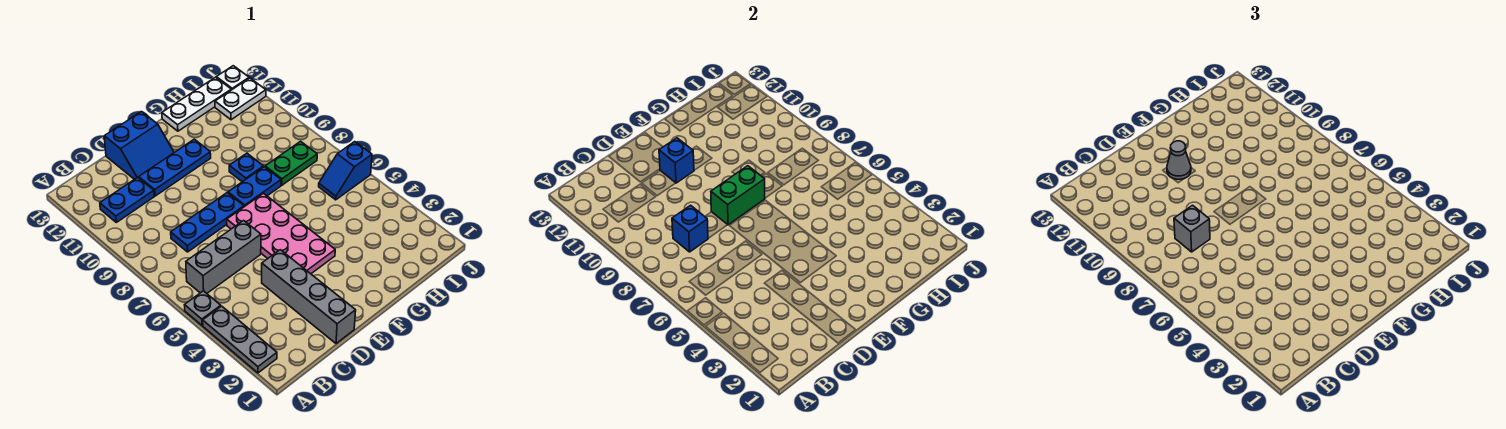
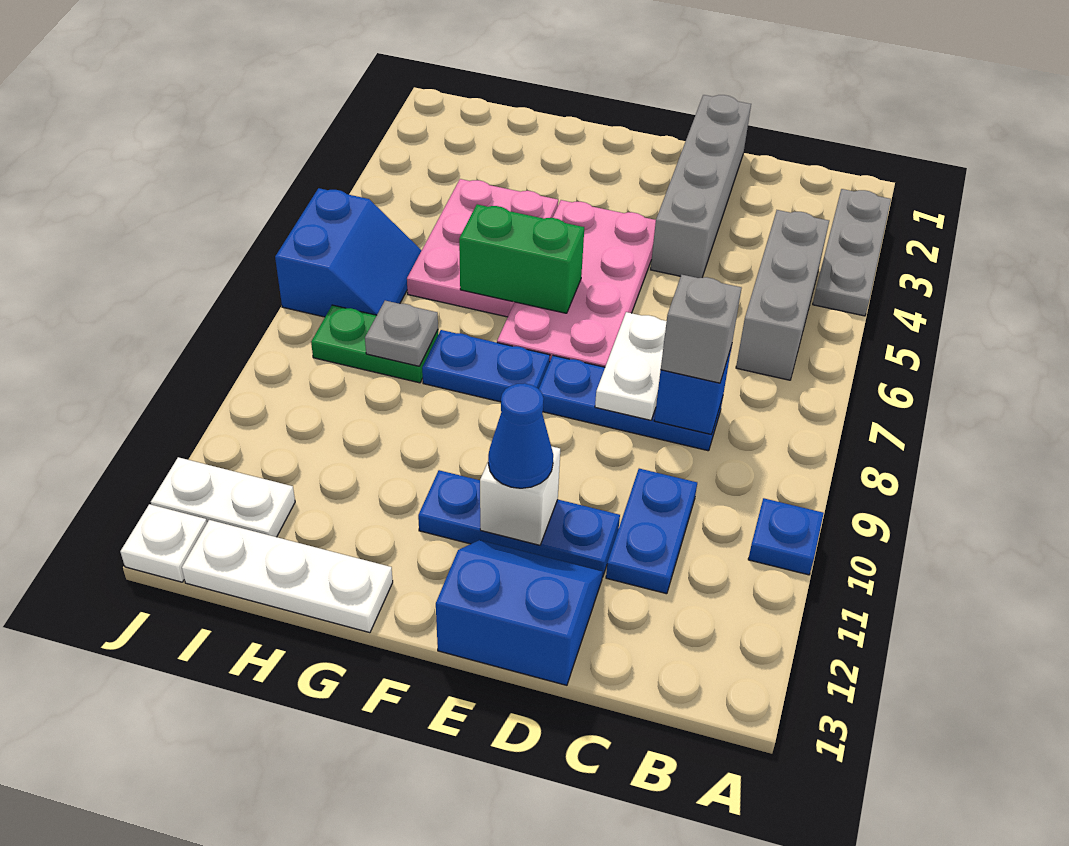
grey 1x1 plate [185,291,221,325] -> grey 1x1 plate moved to [365,301,438,366]
grey 1x3 brick [186,221,261,293] -> grey 1x3 brick turned to [736,210,829,380]
blue 1x2 plate [100,177,154,222] -> blue 1x2 plate turned to [606,469,697,594]
none -> white 1x2 plate [595,312,667,420]
green 1x2 brick [711,166,765,225] -> green 1x2 brick moved to [459,204,584,313]
blue 1x1 brick [659,138,694,183] -> white 1x1 brick [480,446,560,545]
grey 1x1 cone [1167,141,1191,179] -> blue 1x1 cone [488,383,553,488]
none -> pink 2x3 plate [407,179,558,317]
blue 1x1 plate [229,153,263,182] -> blue 1x1 plate moved to [748,498,824,575]
blue 1x2 slope [319,142,372,200] -> blue 2x2 slope [275,188,422,317]

